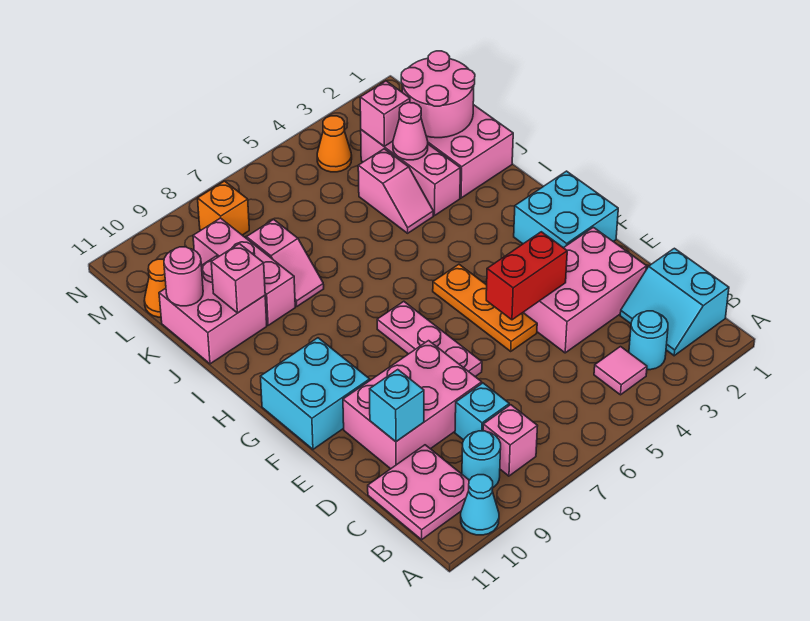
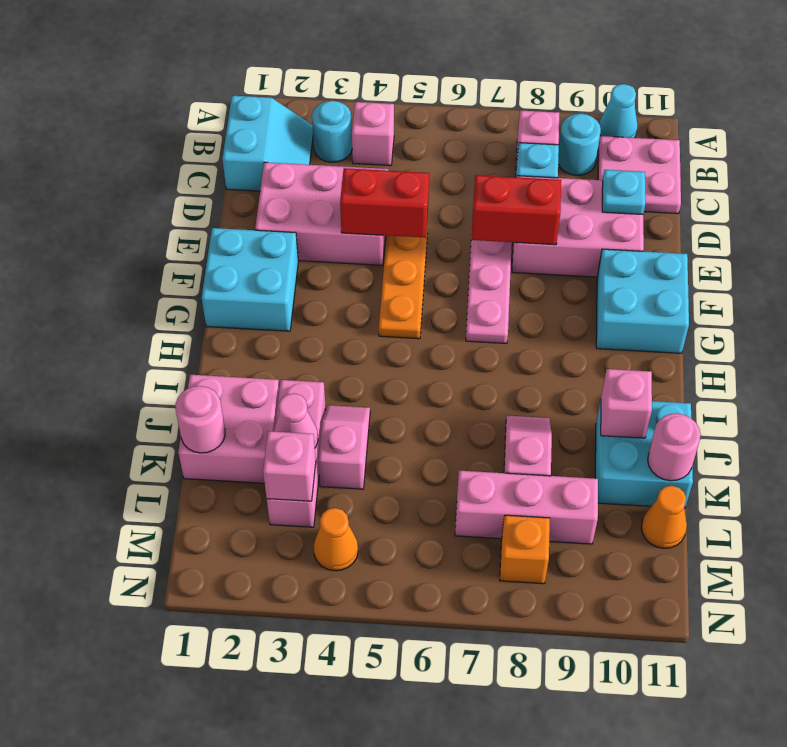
pink 1x1 tile [594,347,647,395] -> pink 1x1 brick [352,102,394,166]
cyan 1x1 brick [370,370,424,442] -> cyan 1x1 plate [602,170,645,214]
none -> red 1x2 brick [471,175,561,245]
pink 1x3 brick [193,218,295,325] -> pink 1x3 brick turned to [455,471,598,544]
pink 2x2 brick [159,256,267,364] -> cyan 2x2 brick [595,401,693,508]
pink 2x2 round brick [401,51,475,138] -> pink 1x1 round brick [175,386,225,453]

